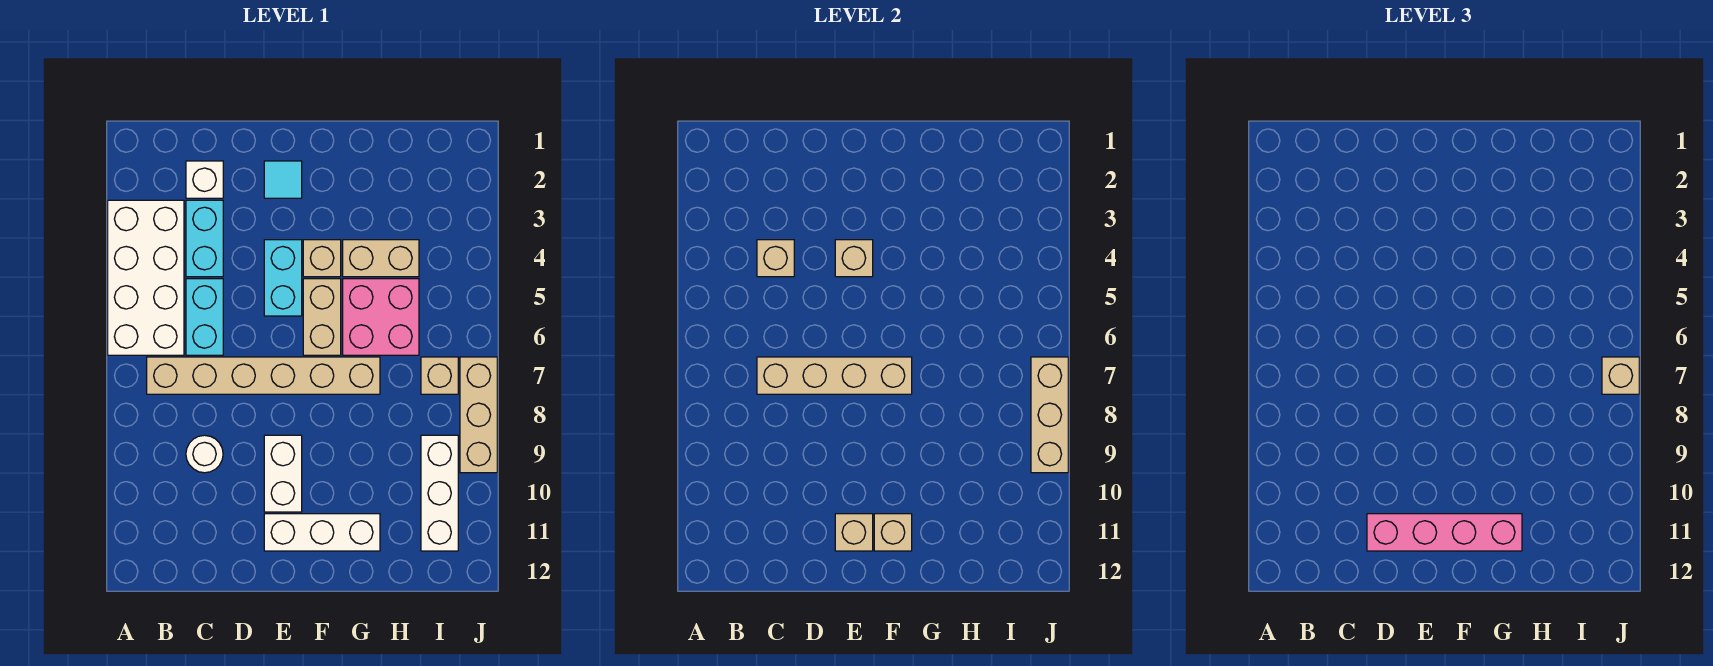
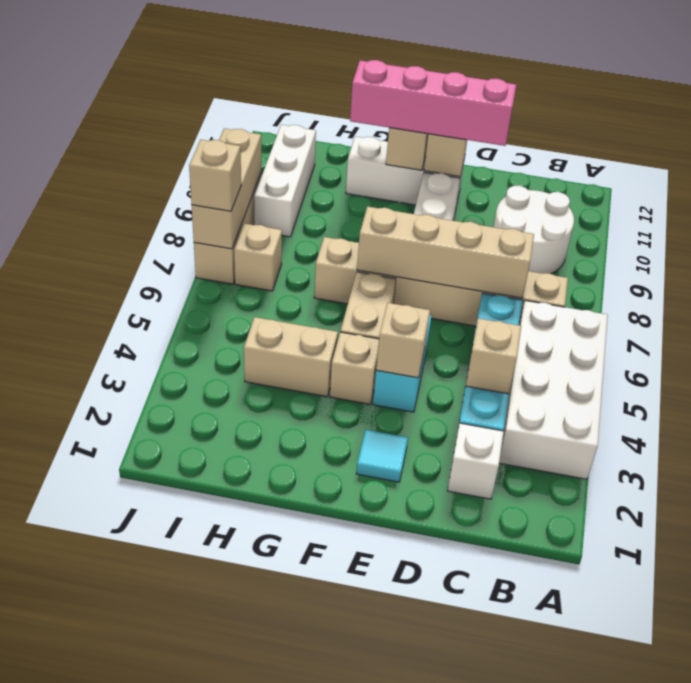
white 1x1 round brick [186,435,223,473] -> white 2x2 round brick [493,186,574,274]
pink 2x2 brick [343,279,419,355] -> none

